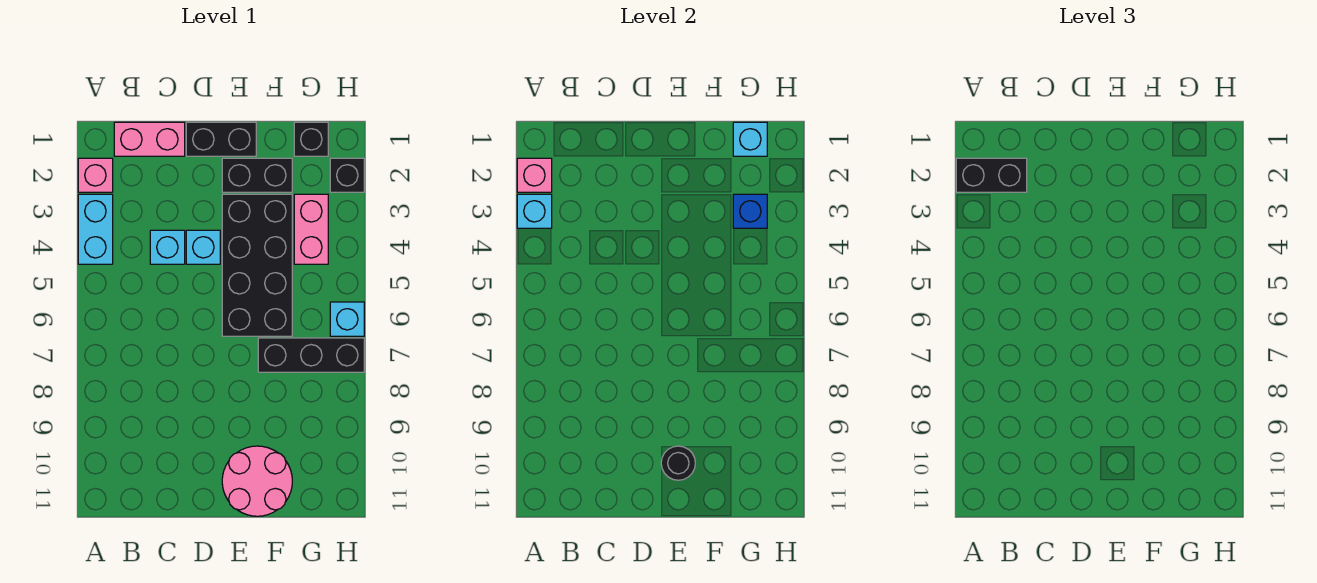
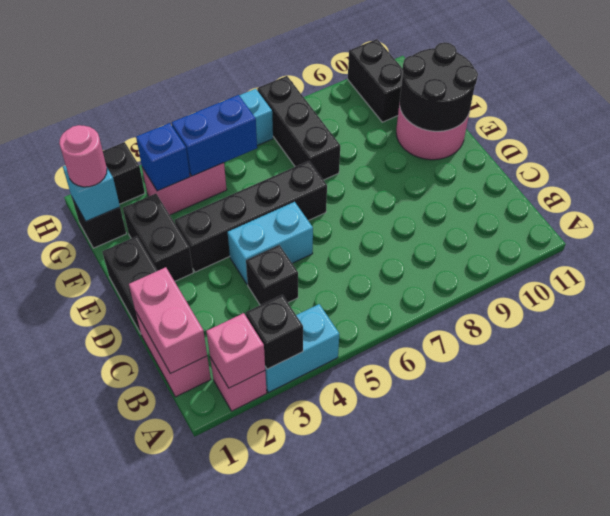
black 1x2 brick [956,158,1027,192] -> black 1x2 brick moved to [348,39,403,122]
cyan 1x1 brick [517,194,552,228] -> black 1x1 brick [246,295,303,369]
none -> pink 1x2 brick [129,267,207,374]
cyan 1x1 brick [150,230,185,264] -> black 1x1 brick [246,245,298,305]
cyan 1x1 brick [186,230,220,264] -> cyan 1x2 brick [228,202,313,284]
black 2x4 brick [222,194,292,336] -> black 1x4 brick [175,161,327,272]
black 1x1 round brick [661,446,695,480] -> black 2x2 round brick [400,42,478,131]
none -> pink 1x1 round brick [59,125,107,187]
none -> blue 1x2 brick [172,95,257,176]

